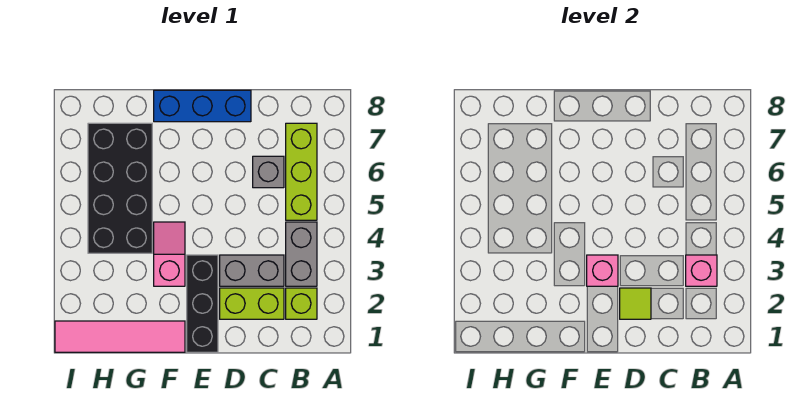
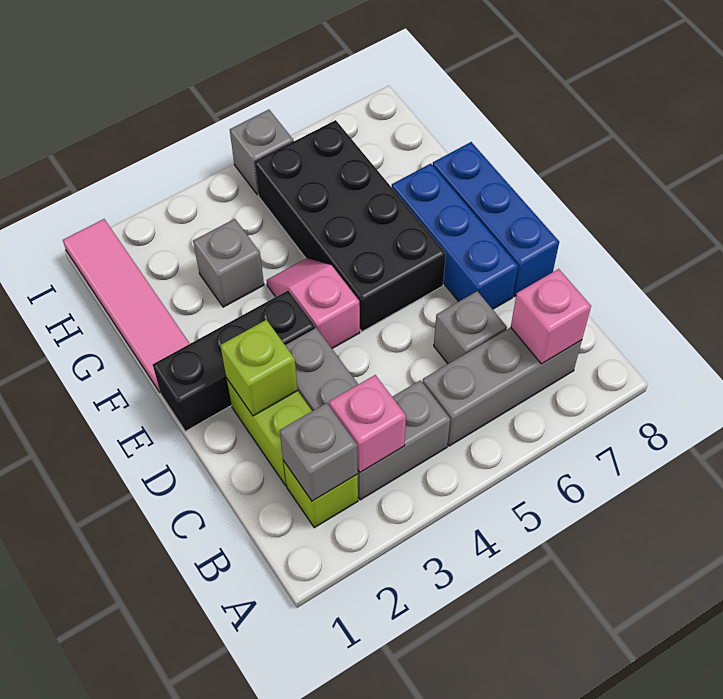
none -> grey 1x1 brick [280,403,358,501]
lime 1x3 brick [286,123,317,220] -> grey 1x3 brick [422,327,582,446]
lime 1x1 tile [620,288,651,319] -> lime 1x1 brick [220,320,298,416]
none -> blue 1x3 brick [392,163,518,309]
pink 1x1 brick [587,255,618,286] -> pink 1x1 brick moved to [511,269,591,364]
pink 1x2 slope [154,222,185,286] -> pink 1x2 slope turned to [267,258,360,348]
none -> grey 1x1 brick [193,219,264,307]
black 2x4 brick [88,123,152,253] -> black 2x4 brick turned to [255,120,446,331]
none -> grey 1x1 brick [230,110,293,195]

